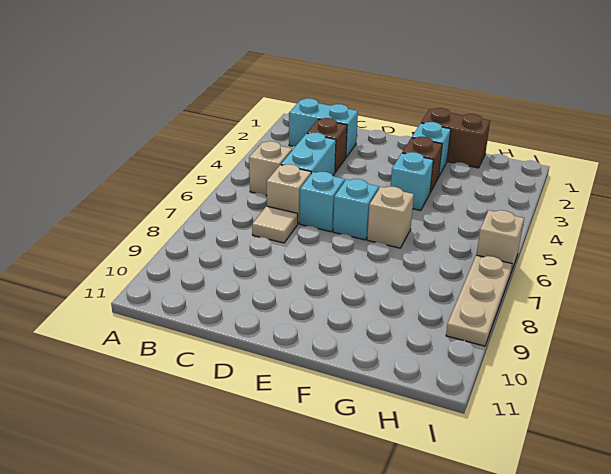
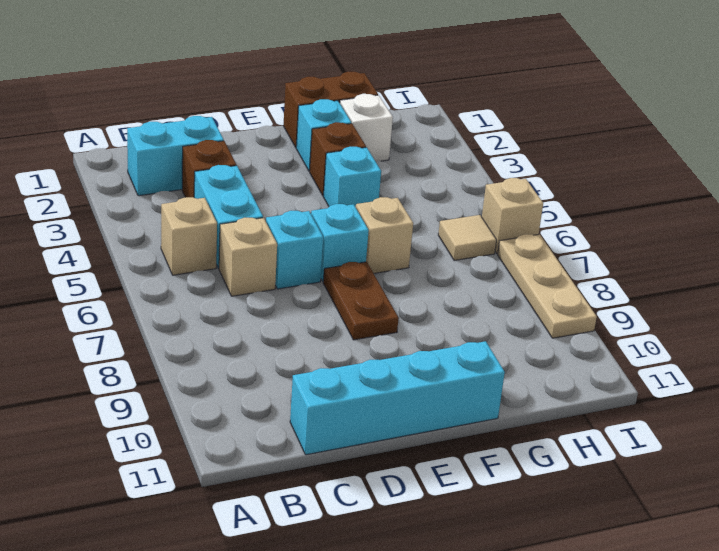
tan 1x1 tile [252,206,298,243] -> tan 1x1 tile moved to [438,215,497,261]
none -> cyan 1x4 brick [290,341,505,455]
none -> brown 1x2 plate [323,262,399,340]
none -> white 1x1 brick [340,94,393,161]

